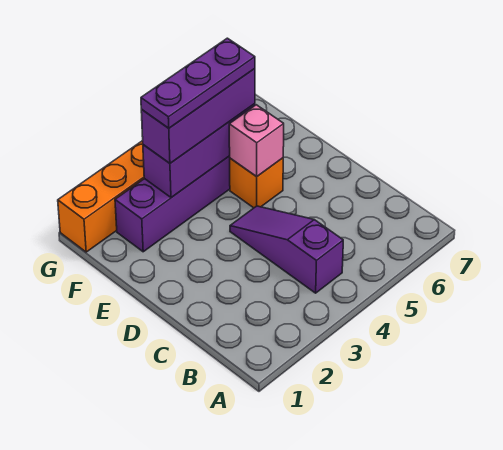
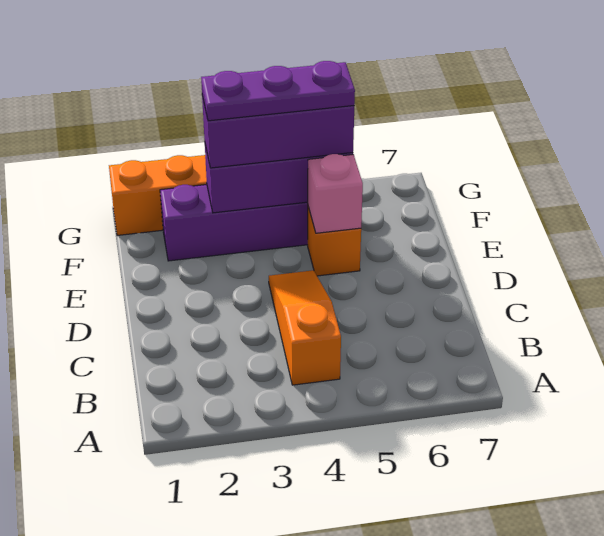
purple 1x3 slope [230,206,343,293] -> orange 1x3 slope [269,270,341,385]

